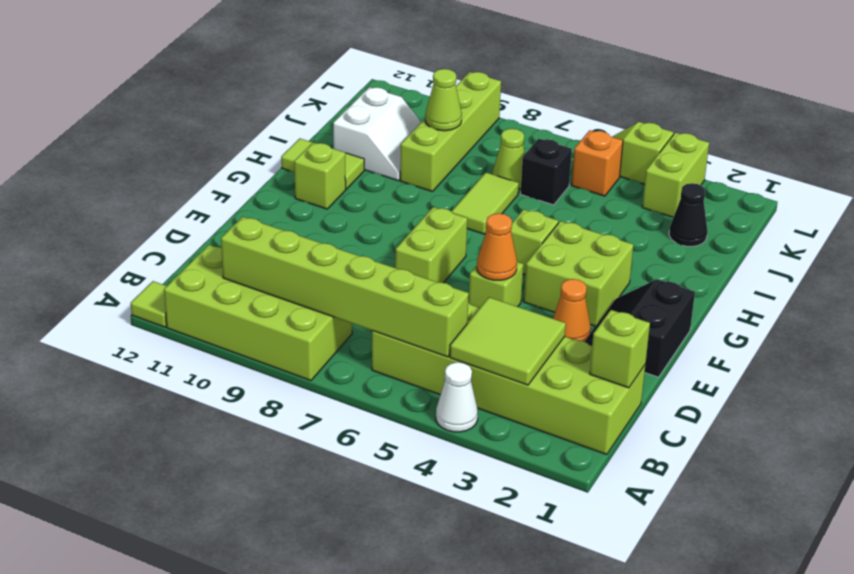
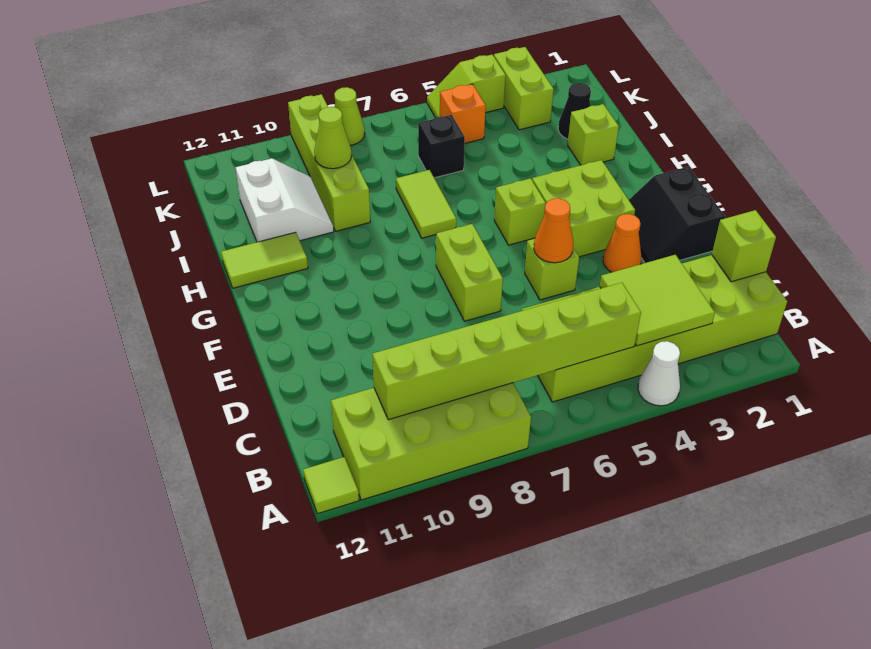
lime 1x1 brick [294,142,346,209] -> lime 1x1 brick moved to [568,104,619,165]
lime 1x1 cone [492,129,525,189] -> lime 1x1 cone moved to [334,87,365,145]

